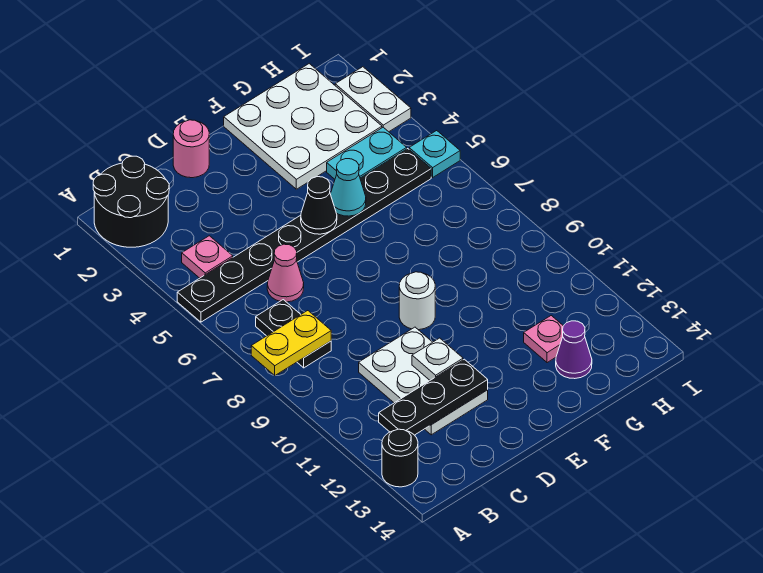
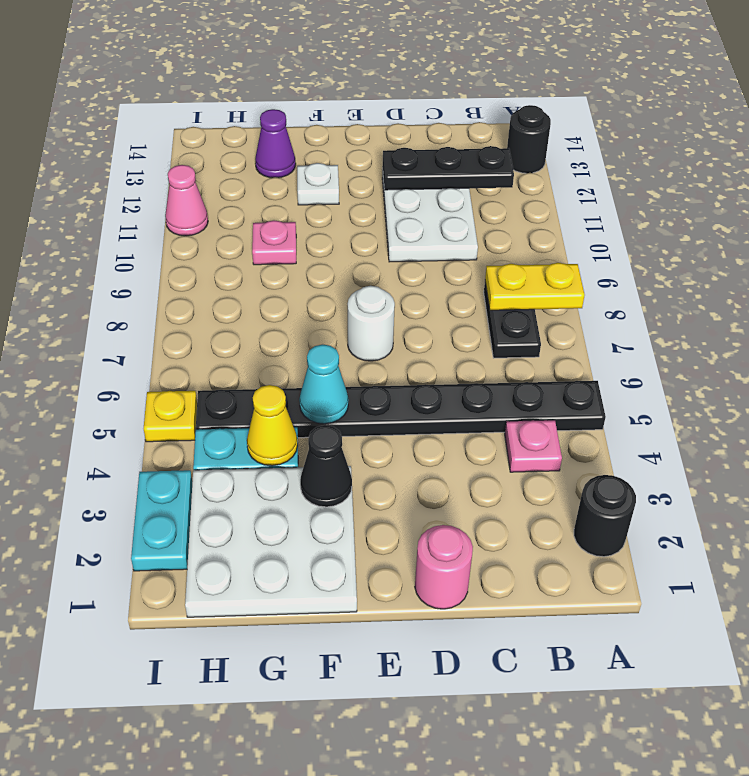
black 2x2 round brick [93,156,169,247] -> black 1x1 round brick [574,475,636,557]
pink 1x1 cone [267,244,304,302] -> pink 1x1 cone moved to [165,165,208,236]
white 1x1 plate [412,338,463,380] -> white 1x1 plate moved to [297,163,339,205]
black 1x1 cone [301,177,337,234] -> black 1x1 cone moved to [300,425,352,507]
white 1x1 round brick [399,272,435,330] -> white 1x1 round brick moved to [348,286,395,361]
none -> yellow 1x1 cone [247,385,298,466]
pink 1x1 plate [524,316,563,363] -> pink 1x1 plate moved to [252,220,296,265]
white 1x2 plate [335,67,411,132] -> cyan 1x2 plate [131,470,192,571]
cyan 1x1 plate [409,131,460,177] -> yellow 1x1 plate [144,391,197,442]

